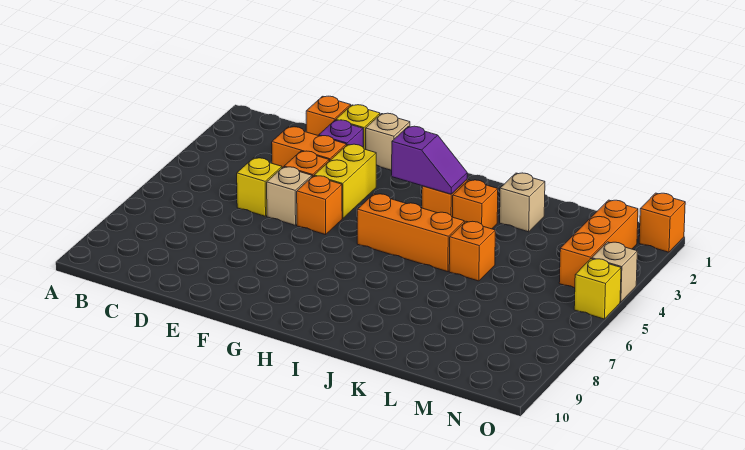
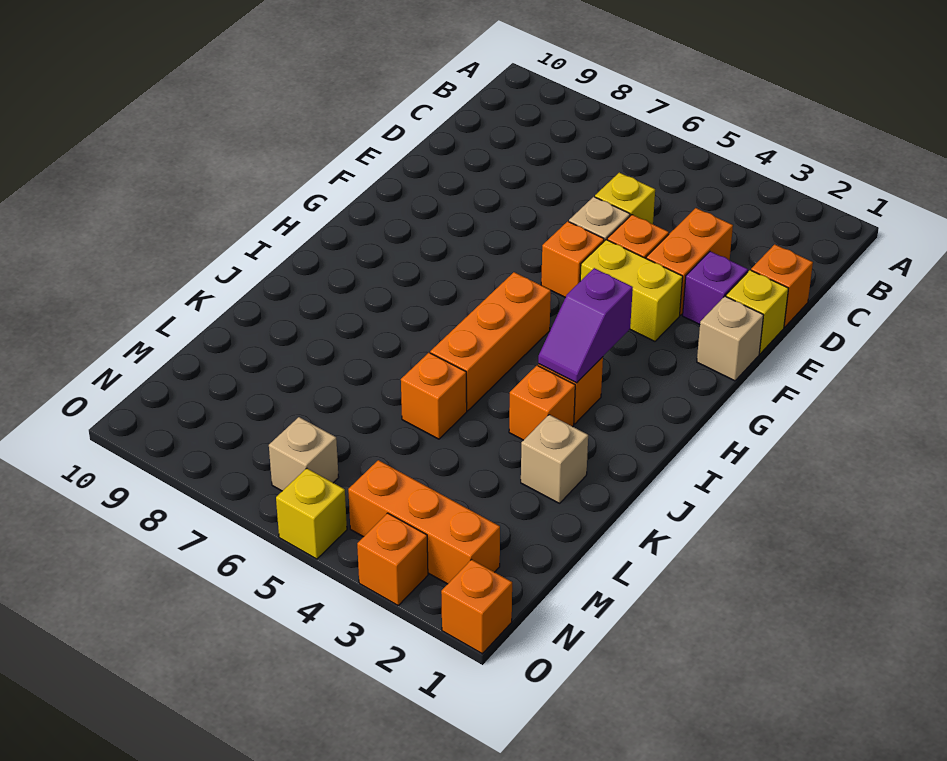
none -> orange 1x1 brick [357,513,428,605]
tan 1x1 brick [592,242,637,302] -> tan 1x1 brick moved to [269,417,339,491]

